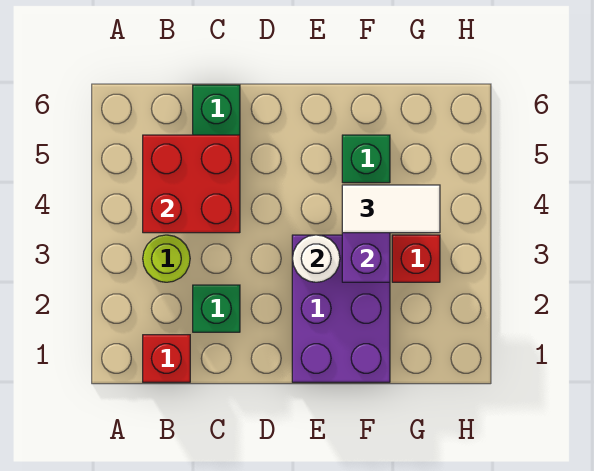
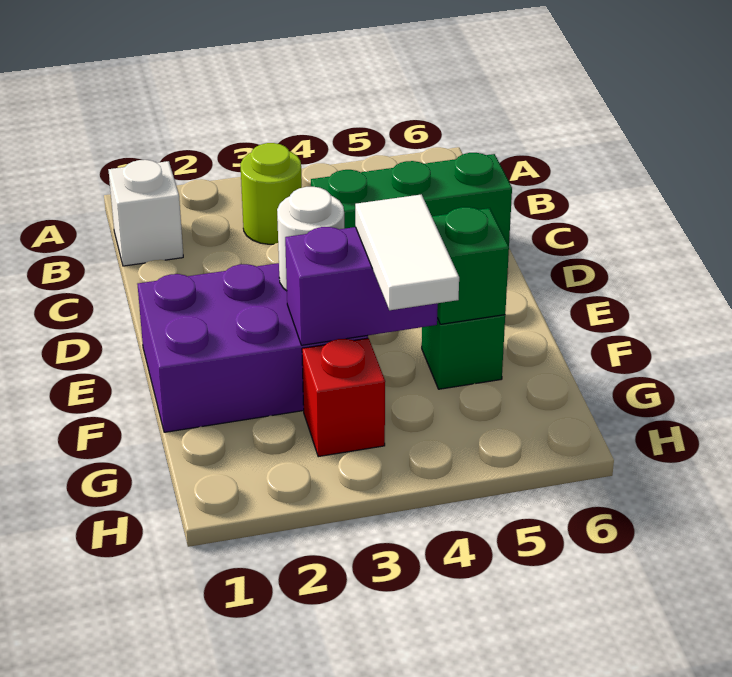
red 1x1 brick [143,335,190,382] -> white 1x1 brick [108,160,183,266]
red 2x2 brick [143,135,240,233] -> none
green 1x1 brick [193,285,240,332] -> green 1x1 brick moved to [432,207,509,324]

